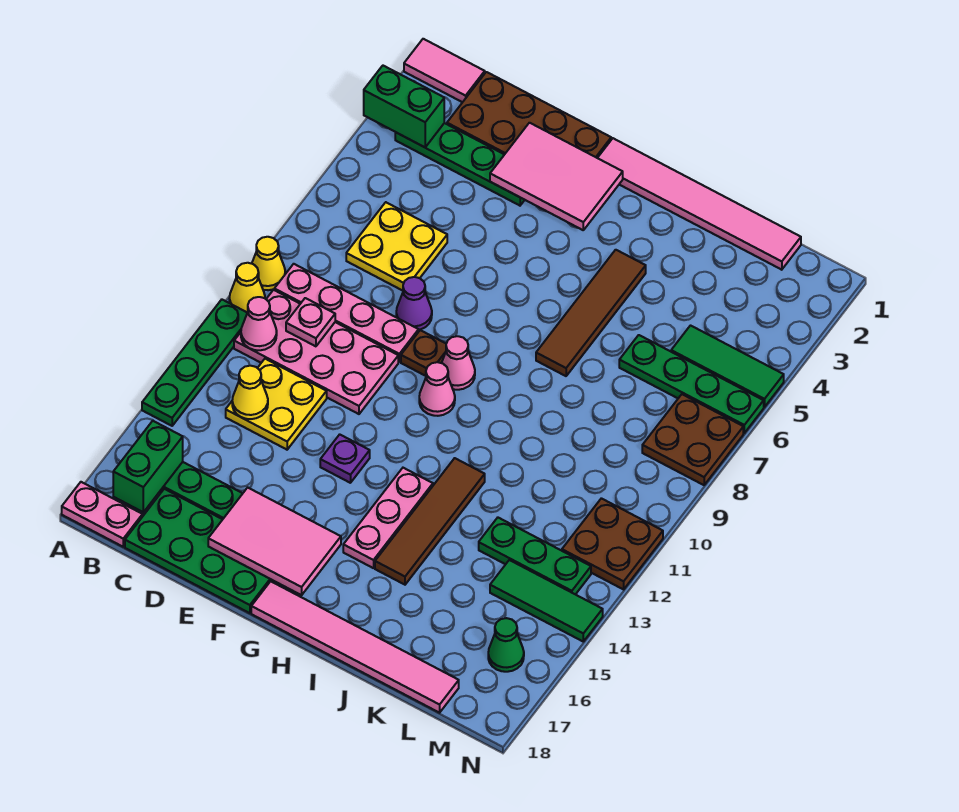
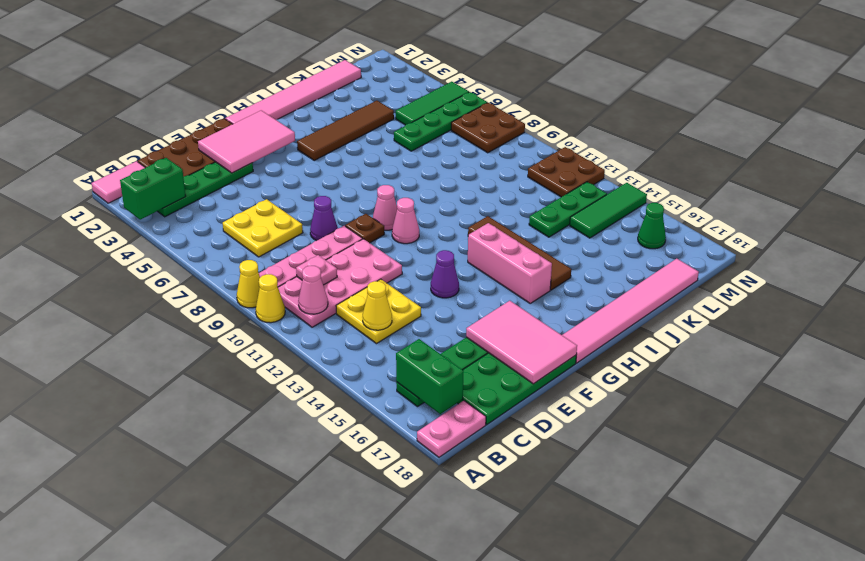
green 1x4 plate [142,300,247,426] -> none
pink 2x3 tile [208,488,341,595] -> pink 2x3 tile turned to [466,301,577,384]
purple 1x1 plate [320,434,370,483] -> purple 1x1 cone [431,250,459,298]
pink 1x3 plate [343,468,433,568] -> pink 1x3 brick [468,223,552,303]
brown 1x4 tile [536,250,646,376] -> brown 1x4 tile turned to [297,101,394,160]

